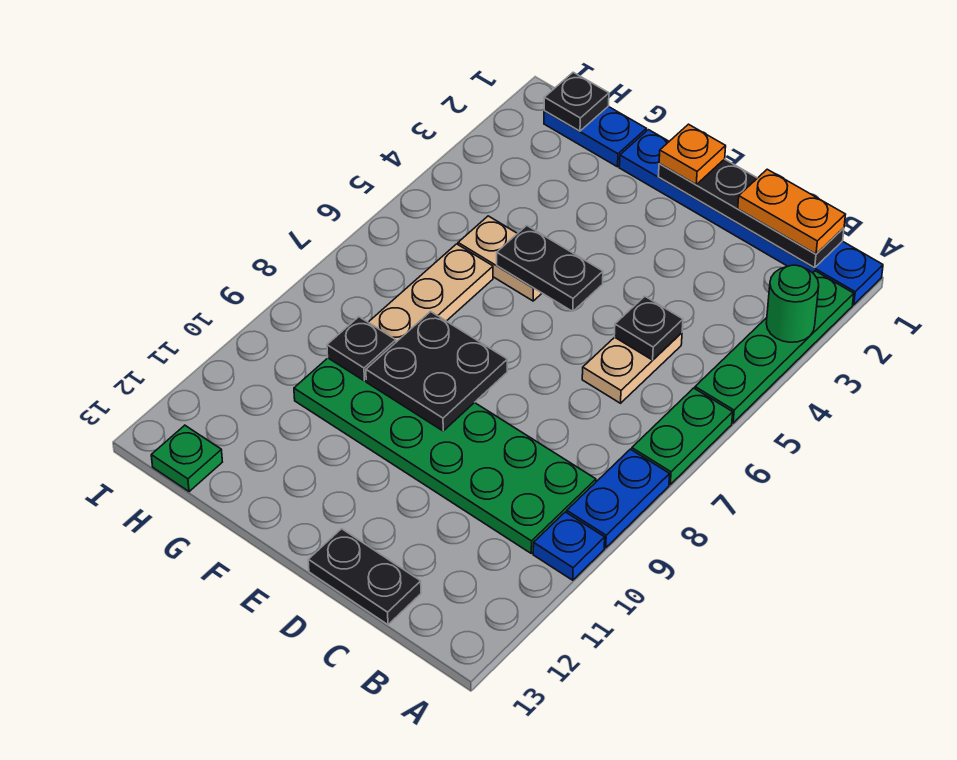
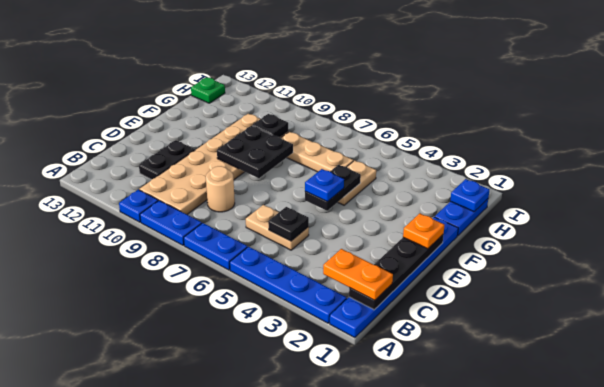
green 1x4 plate [695,271,854,423] -> blue 1x4 plate [230,247,347,323]
green 1x1 round brick [766,265,819,342] -> none
green 1x2 plate [632,388,733,484] -> blue 1x2 plate [184,223,247,270]
orange 1x2 plate [738,169,846,254] -> orange 1x2 plate turned to [323,249,393,300]
green 2x6 plate [294,358,596,553] -> tan 2x6 plate [139,114,288,214]
none -> tan 1x1 round brick [206,166,235,212]
black 1x2 plate [308,529,421,625] -> black 1x2 plate moved to [139,140,195,180]
none -> blue 1x1 plate [305,169,344,202]
black 1x1 plate [544,72,609,131] -> blue 1x1 plate [450,179,489,212]

